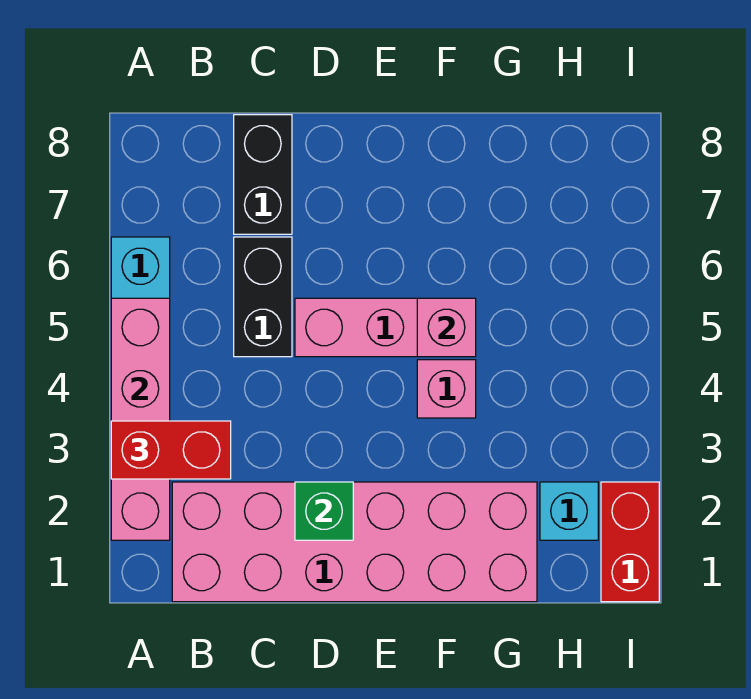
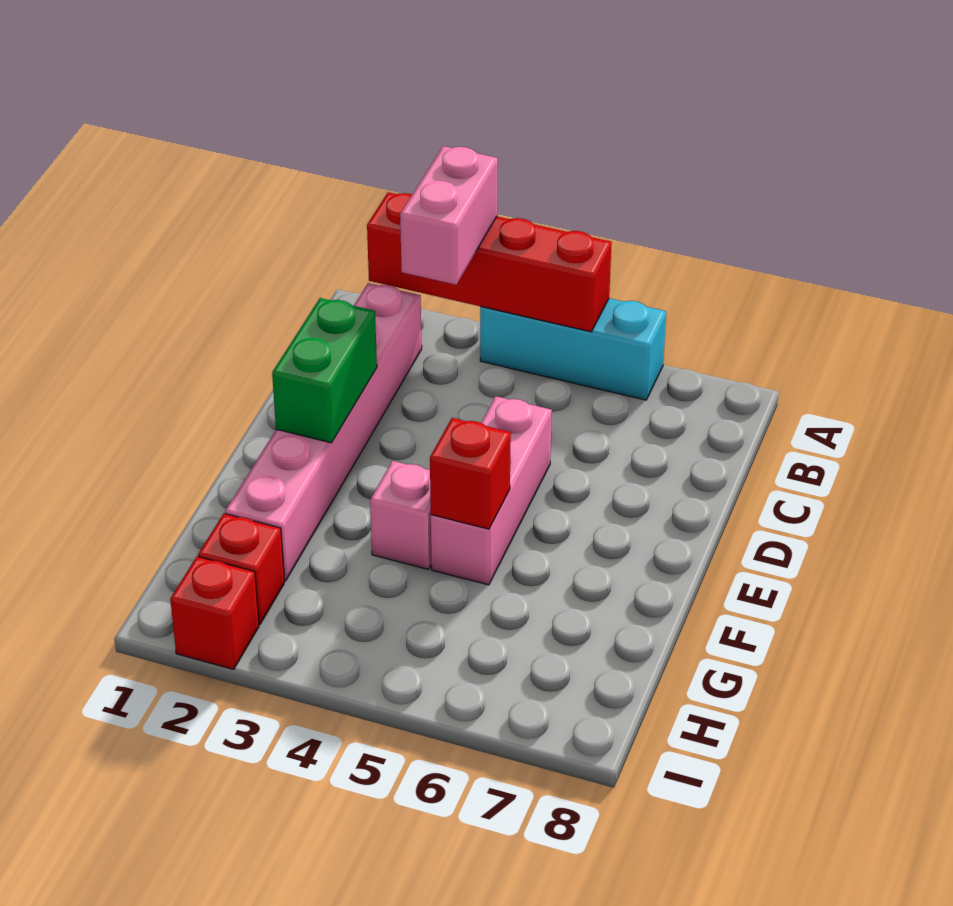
pink 1x4 brick [111,298,170,540] -> red 1x4 brick [367,192,612,332]
red 1x2 brick [111,421,231,479] -> pink 1x2 brick [400,146,498,285]
pink 2x6 brick [172,482,537,602] -> pink 1x6 brick [225,283,422,581]
black 1x2 brick [234,237,292,357] -> none
black 1x2 brick [234,115,292,234] -> none
green 1x1 brick [295,482,353,540] -> green 1x2 brick [272,298,377,443]
pink 1x1 brick [417,298,476,357] -> red 1x1 brick [430,418,511,529]
cyan 1x1 brick [540,482,598,540] -> red 1x1 brick [198,514,284,624]
red 1x2 brick [601,482,659,602] -> red 1x1 brick [170,556,259,669]

